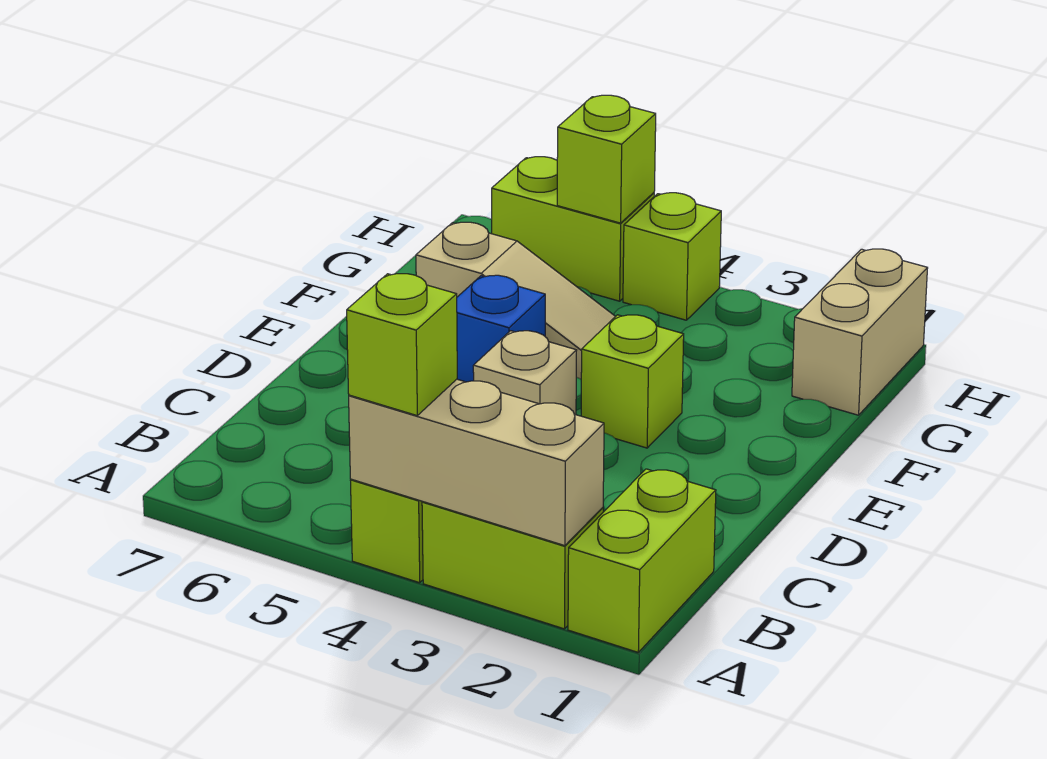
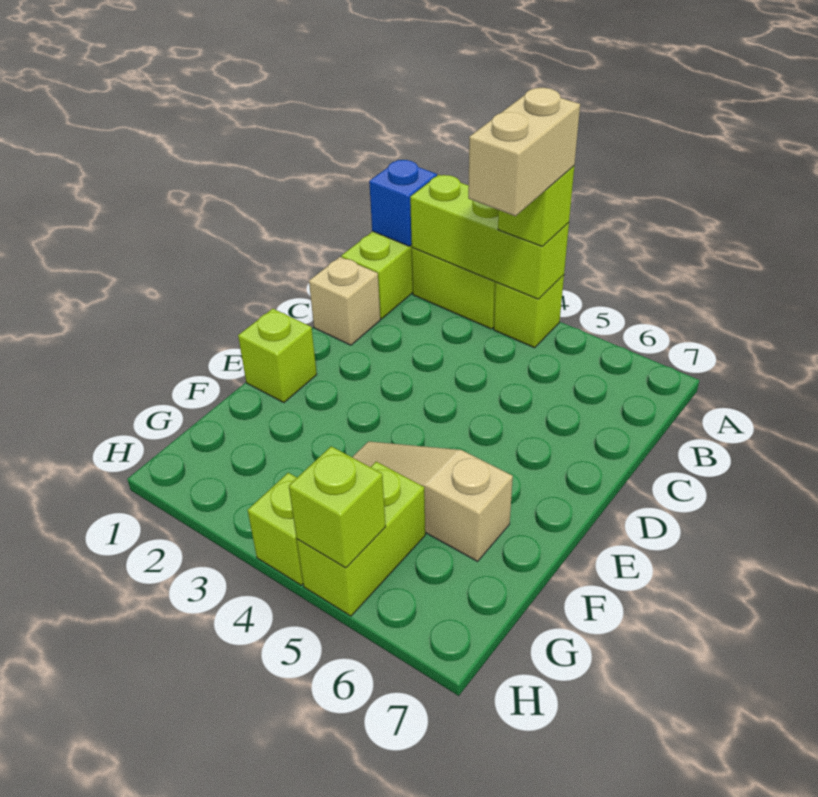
tan 1x3 brick [349,379,604,546] -> lime 1x3 brick [410,175,569,299]
tan 1x1 brick [473,331,577,415] -> tan 1x1 brick moved to [309,257,380,345]
lime 1x1 brick [581,315,684,448] -> lime 1x1 brick moved to [238,309,317,403]
blue 1x1 brick [457,275,545,382] -> blue 1x1 brick moved to [369,160,437,246]
tan 1x2 brick [792,249,928,415] -> tan 1x2 brick moved to [468,88,580,216]
lime 1x2 brick [492,157,654,301] -> lime 1x2 brick turned to [297,462,425,616]

